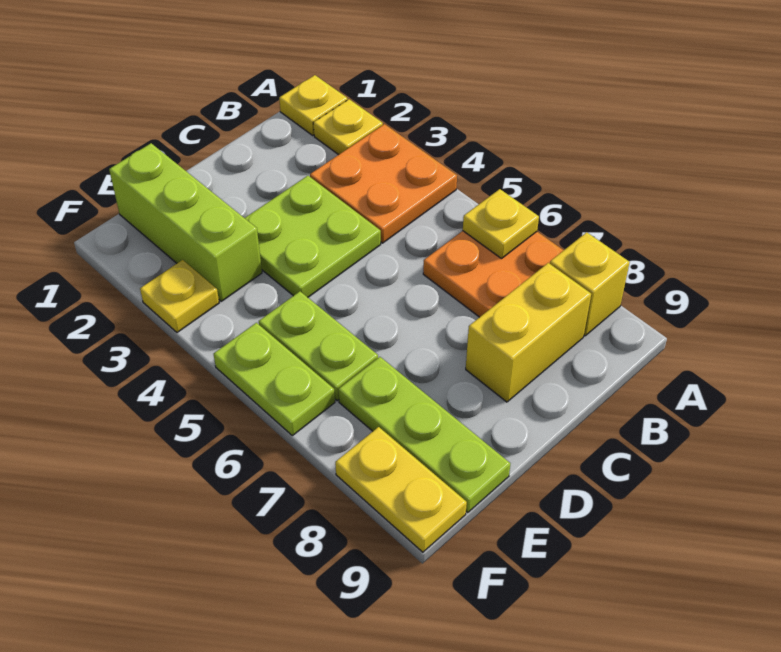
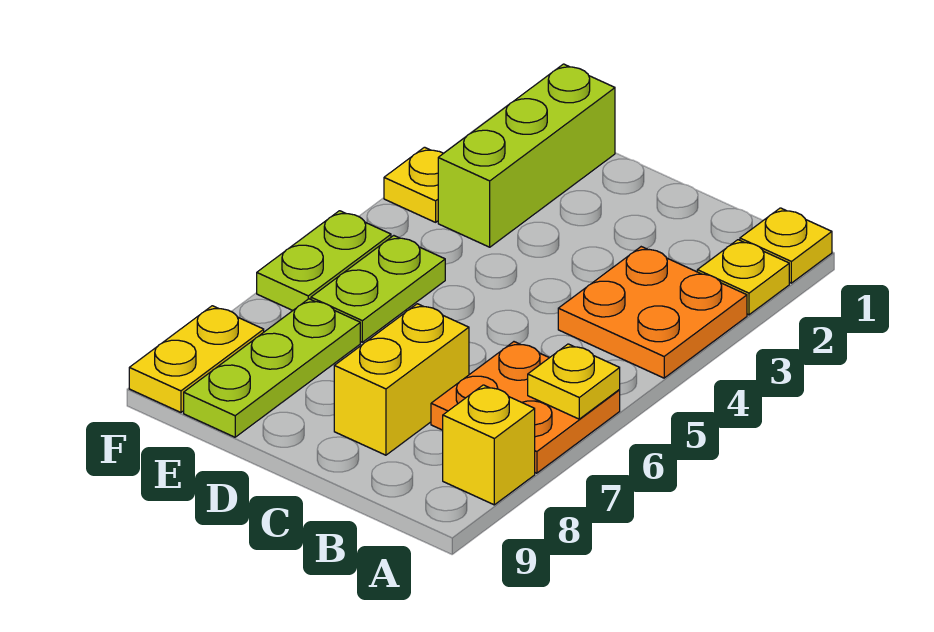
yellow 1x2 brick [466,263,591,402] -> yellow 1x2 brick turned to [334,304,469,455]
lime 2x2 plate [245,176,381,297] -> none

